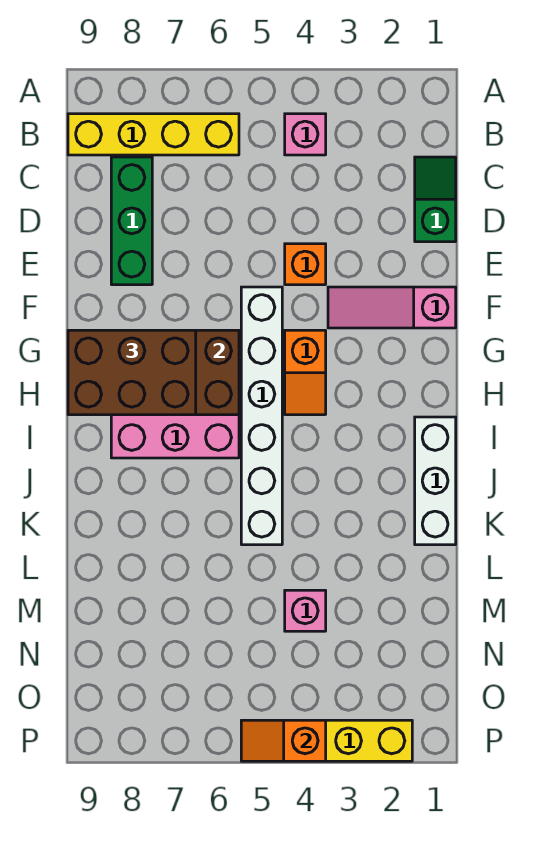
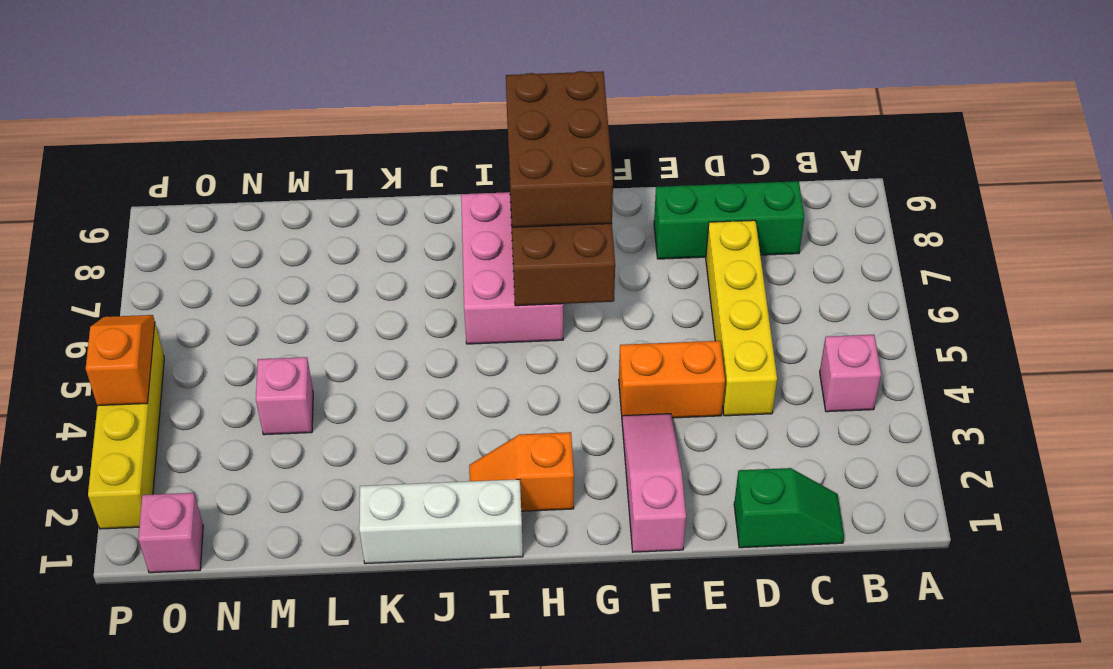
yellow 1x4 brick [68,114,239,155] -> yellow 1x4 brick moved to [706,220,777,416]
orange 1x1 brick [285,244,326,285] -> orange 1x2 brick [619,341,725,418]
white 1x6 brick [241,287,282,545] -> none
orange 1x2 slope [285,330,326,415] -> orange 1x2 slope moved to [469,432,574,511]
none -> pink 1x1 brick [138,493,203,573]

